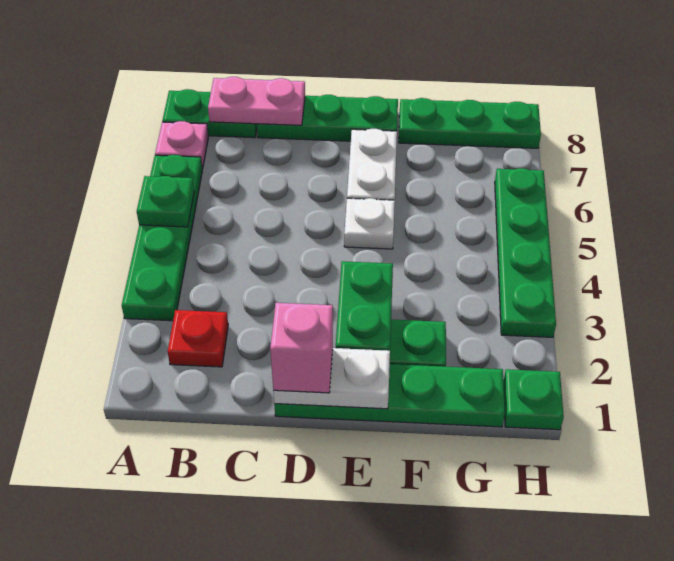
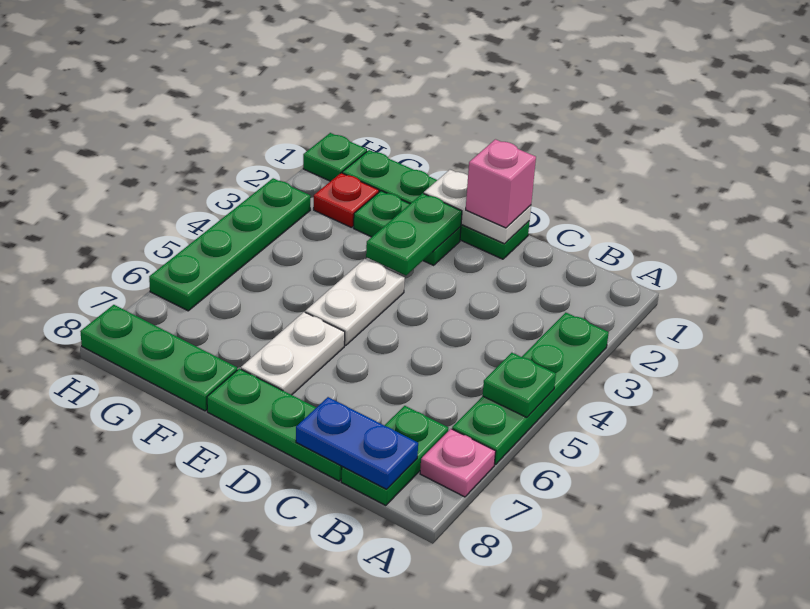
green 1x2 plate [162,89,257,138] -> green 1x2 plate turned to [341,406,448,505]
red 1x1 plate [168,310,228,367] -> red 1x1 plate moved to [314,173,379,228]
pink 1x2 plate [208,77,305,125] -> blue 1x2 plate [296,397,418,489]
white 1x1 plate [344,198,395,249] -> white 1x2 plate [305,259,405,345]

